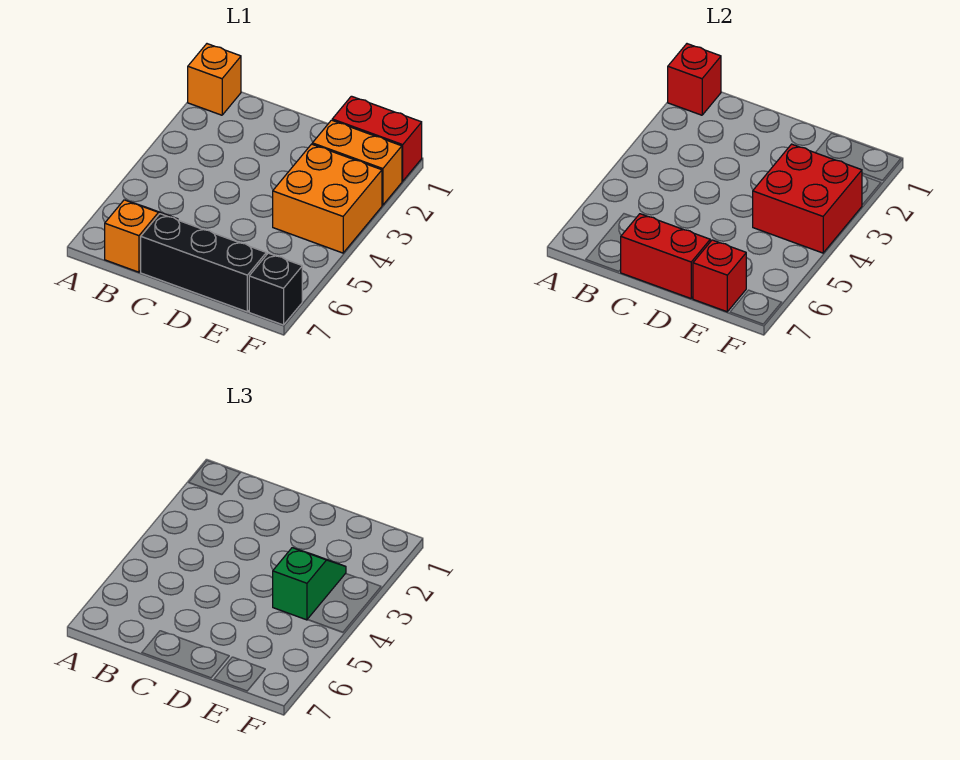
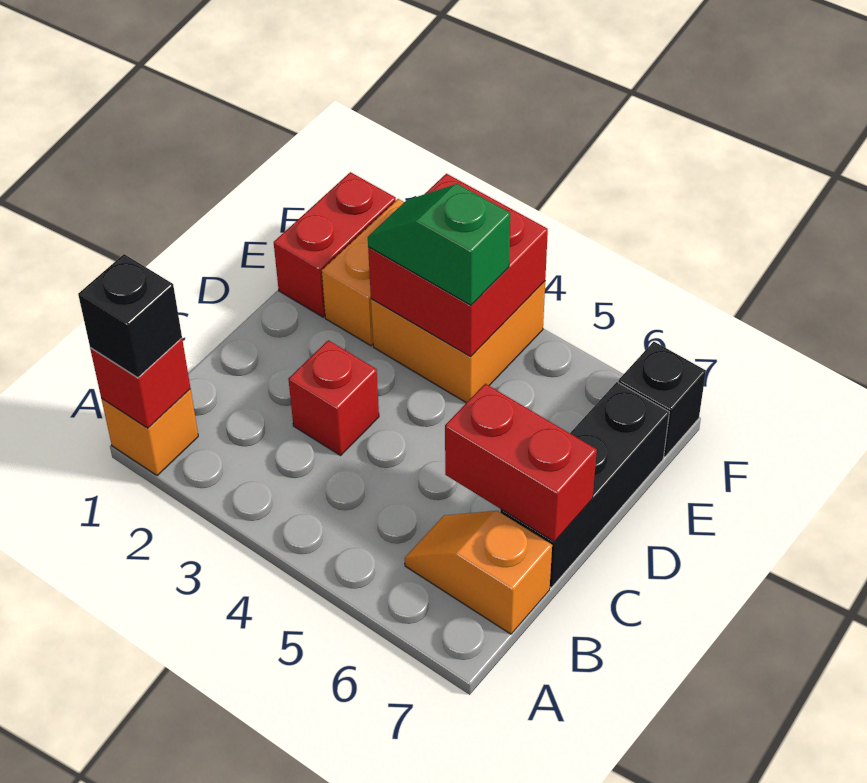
none -> black 1x1 brick [78,254,182,378]
red 1x2 brick [621,214,710,298] -> red 1x2 brick turned to [445,384,597,542]
red 1x1 brick [693,240,746,312] -> red 1x1 brick moved to [288,340,379,455]

